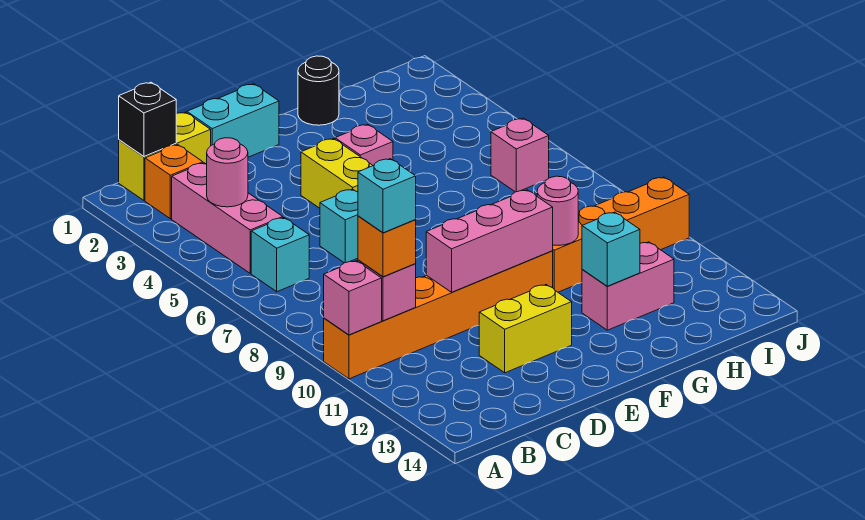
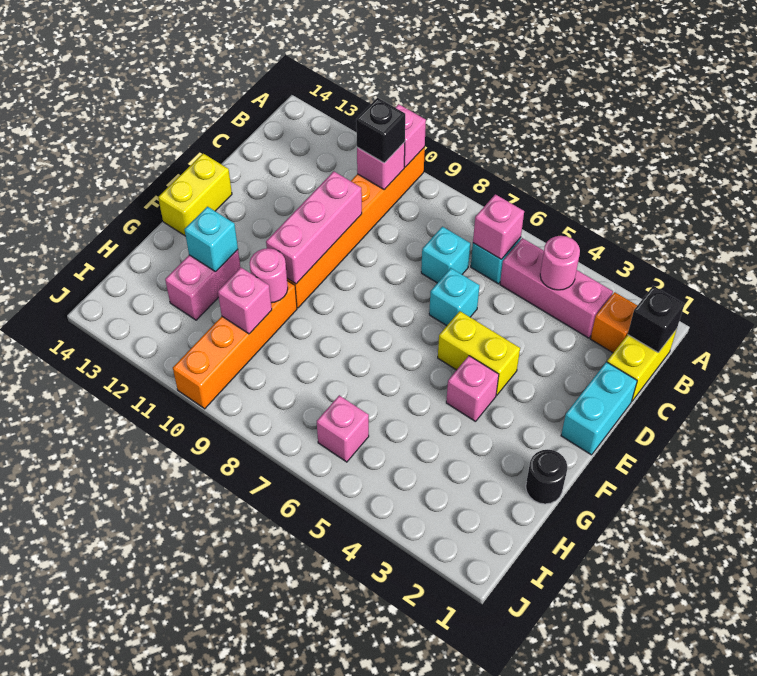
none -> pink 1x1 brick [473,194,524,259]
orange 1x1 brick [358,216,416,277] -> black 1x1 brick [356,98,405,163]
cyan 1x1 brick [358,159,416,233] -> cyan 1x1 brick moved to [421,227,470,283]
yellow 1x2 brick [479,285,572,373] -> yellow 1x2 brick moved to [158,154,232,236]
none -> pink 1x1 brick [218,268,272,334]

